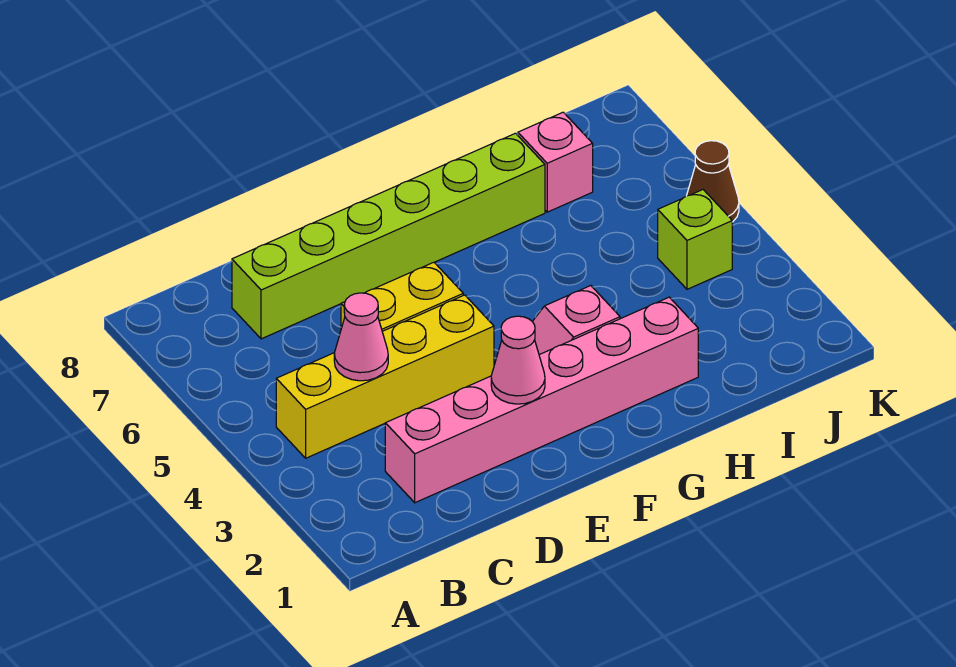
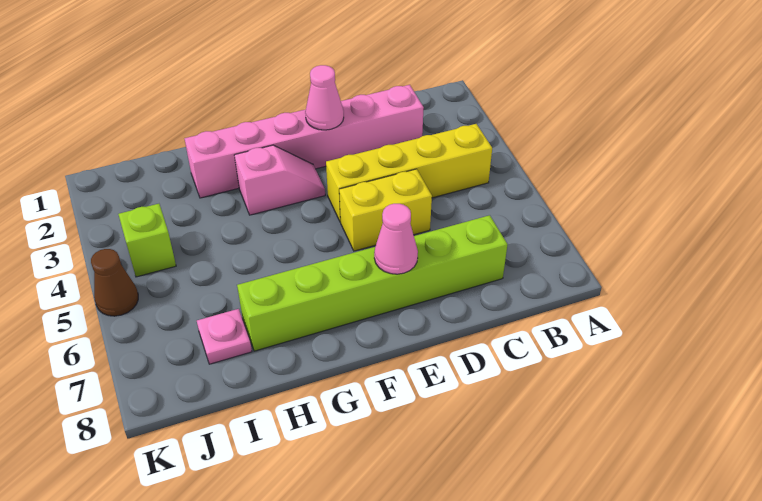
pink 1x1 cone [334,293,388,381] -> pink 1x1 cone moved to [374,204,418,274]
pink 1x1 brick [518,112,593,212] -> pink 1x1 plate [197,309,252,364]

